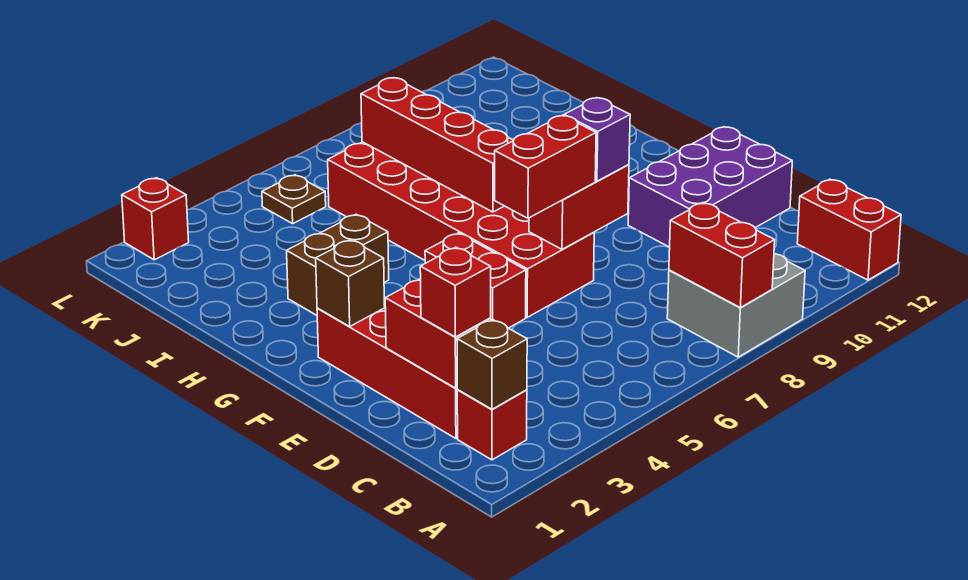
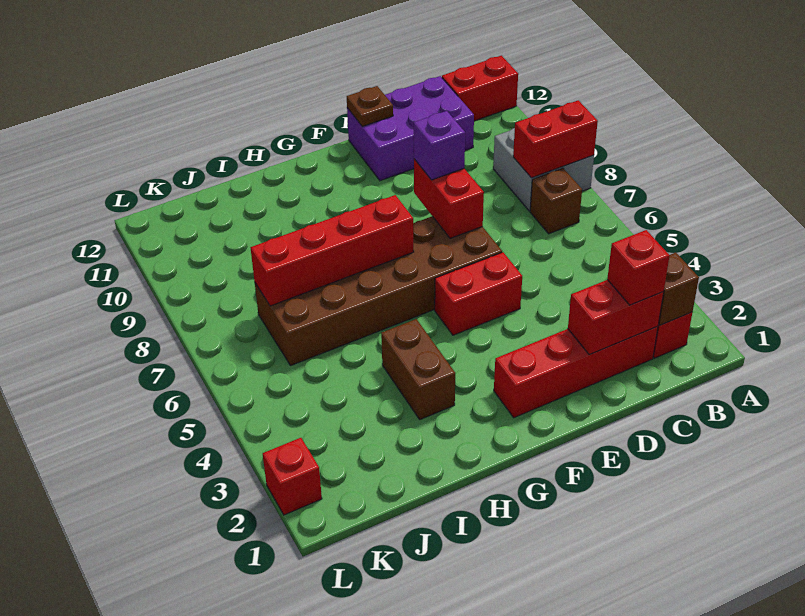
purple 2x3 brick [628,127,792,247] -> purple 2x3 brick turned to [347,76,474,181]
red 2x6 brick [328,142,594,317] -> brown 2x6 brick [255,216,502,366]
red 1x2 brick [495,115,596,218] -> none
brown 1x1 brick [316,240,385,326] -> brown 1x1 brick moved to [530,168,582,234]
brown 1x1 plate [262,175,326,224] -> brown 1x1 plate moved to [347,86,393,126]

